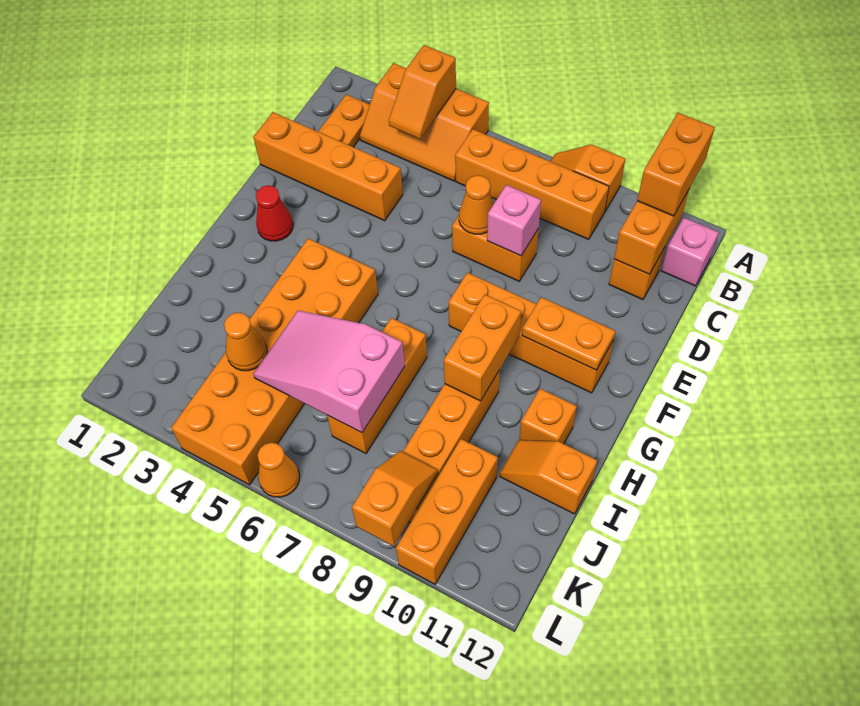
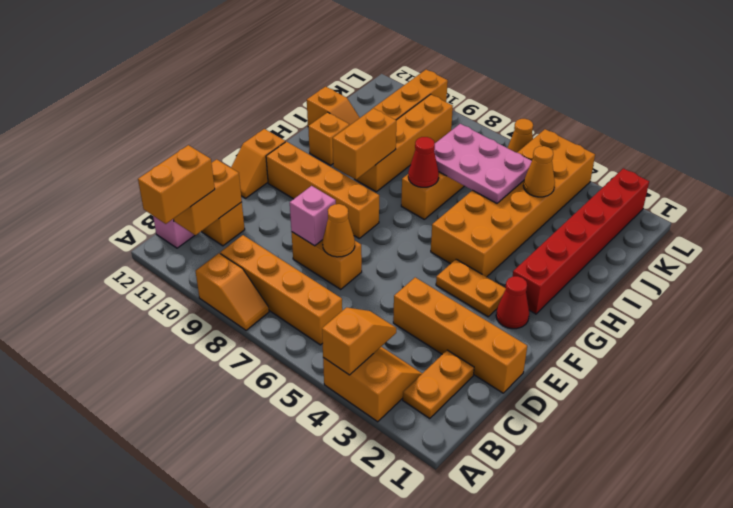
orange 2x3 slope [360,63,489,181] -> orange 2x2 slope [323,347,422,422]
orange 1x2 plate [522,297,615,370] -> orange 1x2 plate moved to [436,259,506,317]
none -> red 1x6 brick [512,168,649,314]
none -> red 1x1 cone [408,137,439,187]
pink 2x3 slope [253,310,405,433] -> pink 2x3 plate [434,124,532,203]
orange 1x2 slope [352,451,438,546] -> orange 1x2 slope moved to [231,129,285,198]

